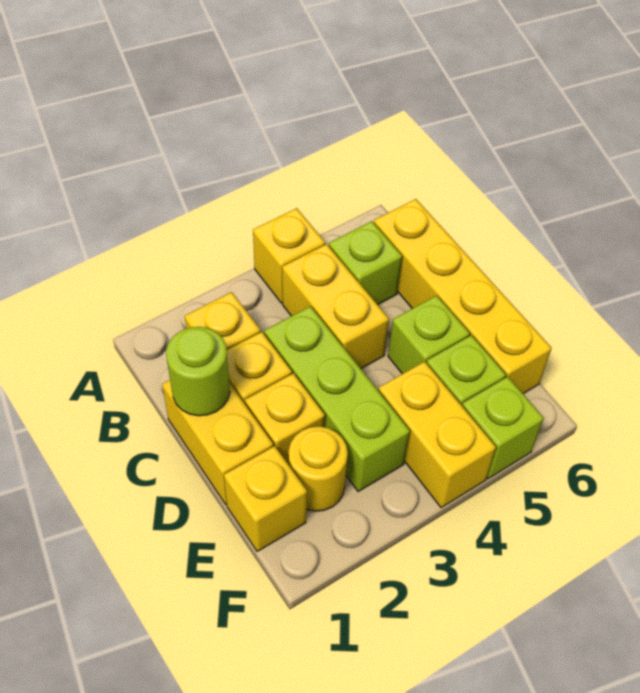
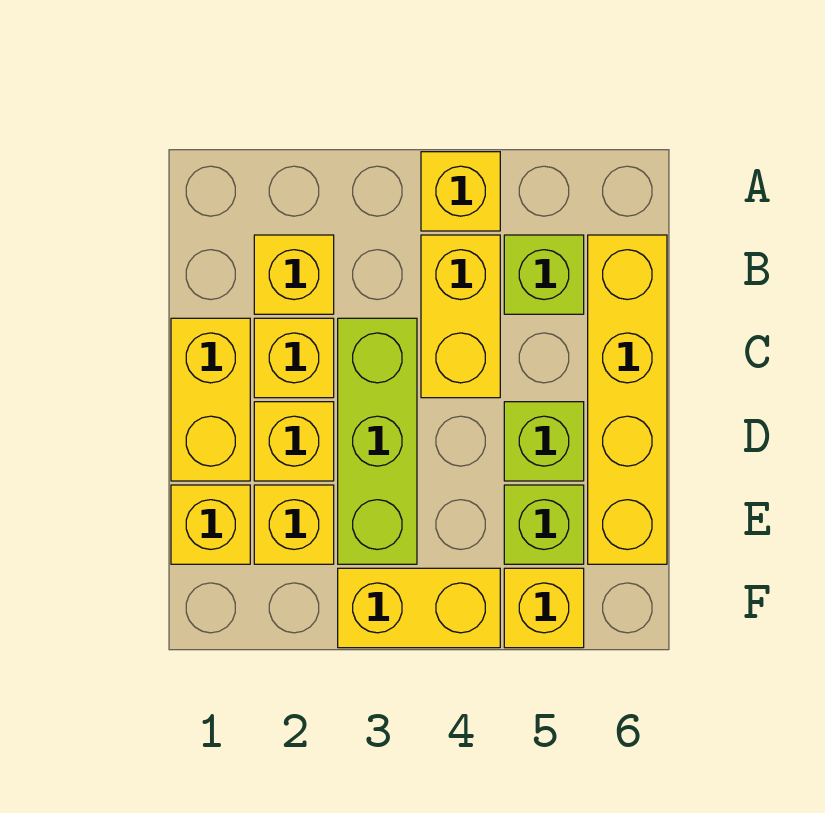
lime 1x1 round brick [166,327,230,416] -> none
yellow 1x1 round brick [289,426,348,511] -> yellow 1x1 brick [254,485,334,564]
yellow 1x2 brick [378,362,496,508] -> yellow 1x2 brick turned to [338,568,500,648]
lime 1x1 brick [462,377,544,479] -> yellow 1x1 brick [504,568,584,648]

